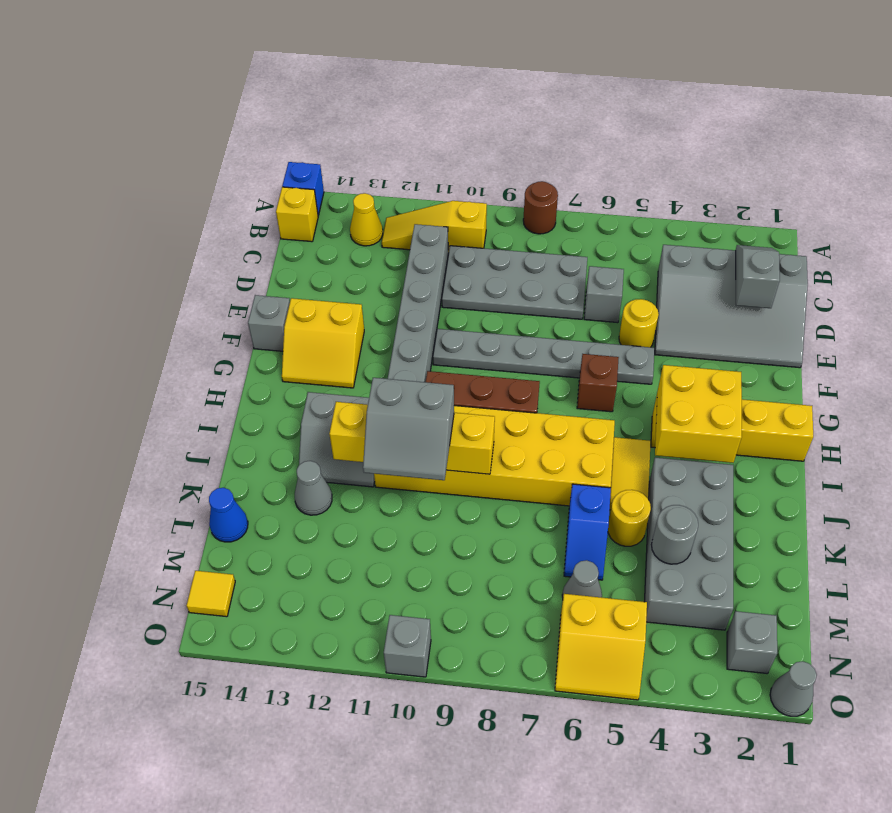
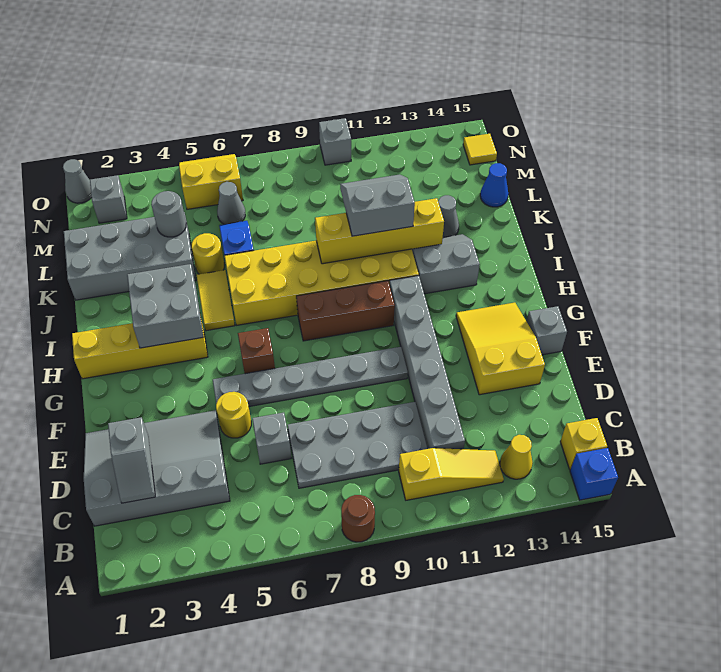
yellow 2x2 slope [282,298,364,388] -> yellow 2x3 slope [456,303,545,395]
yellow 2x2 brick [655,365,742,463] -> grey 2x2 brick [127,264,203,348]
grey 2x4 brick [644,457,733,630] -> grey 2x4 brick turned to [64,212,196,300]

